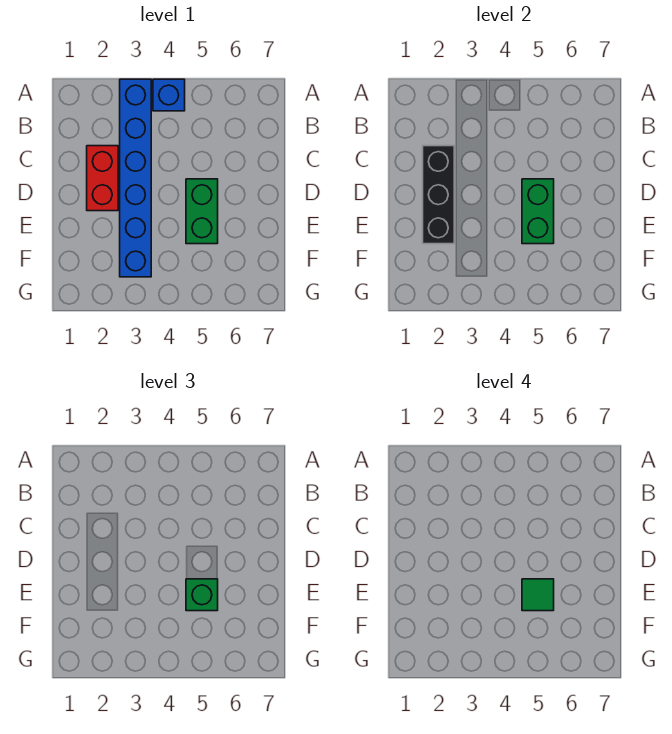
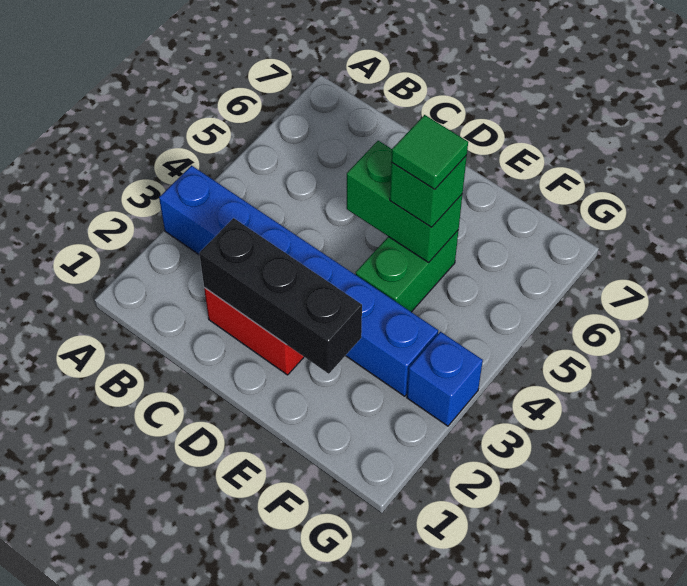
blue 1x1 brick [153,79,185,111] -> blue 1x1 brick moved to [407,332,483,426]
green 1x2 brick [186,179,218,244] -> green 1x2 brick turned to [356,230,459,312]

